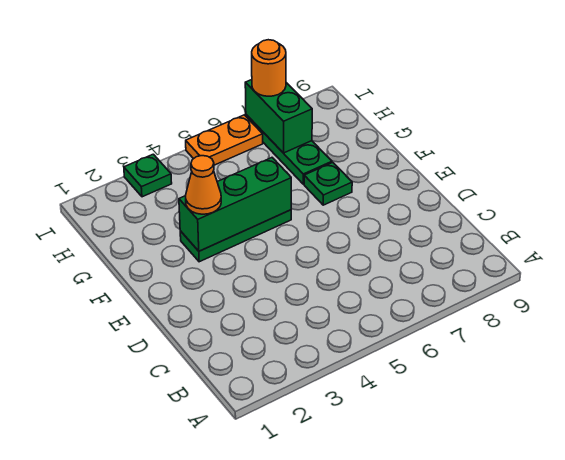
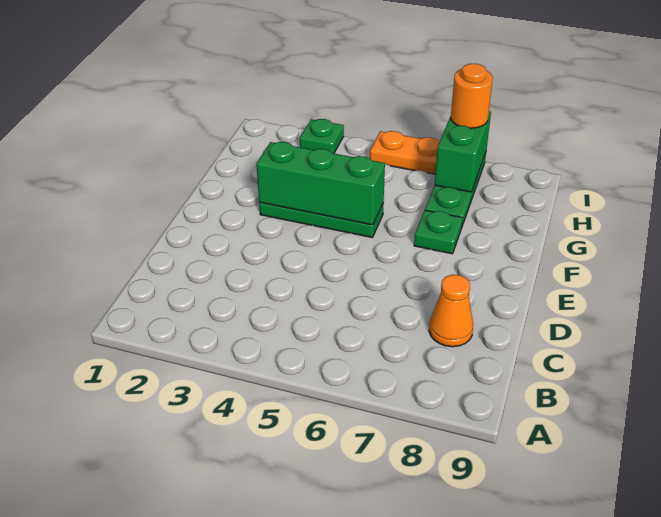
orange 1x1 cone [186,156,221,214] -> orange 1x1 cone moved to [429,275,473,347]

